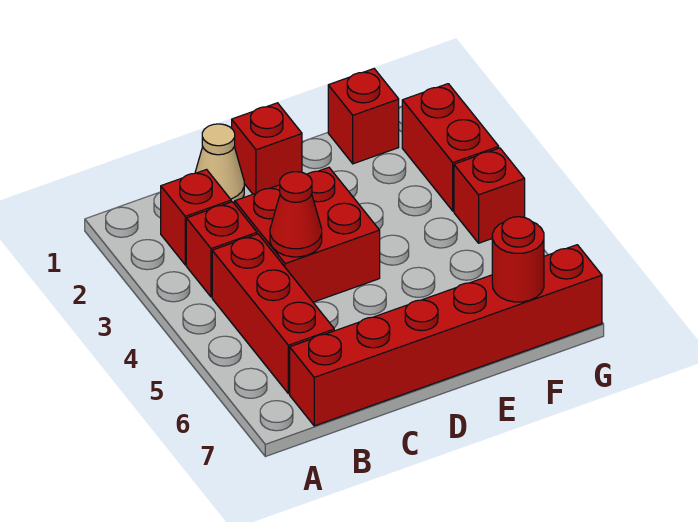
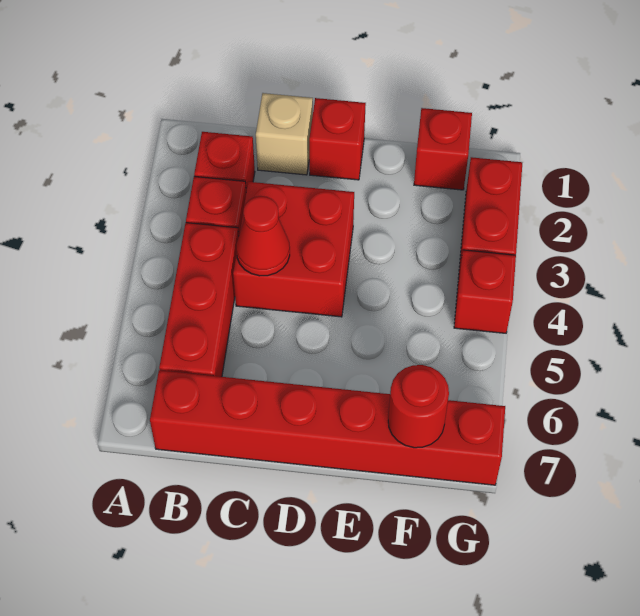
tan 1x1 cone [195,124,244,204] -> tan 1x1 brick [256,93,313,175]

